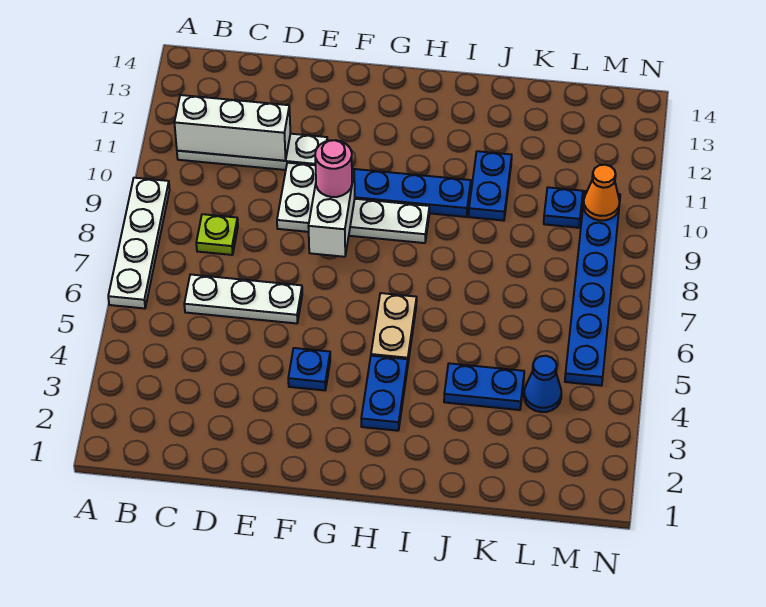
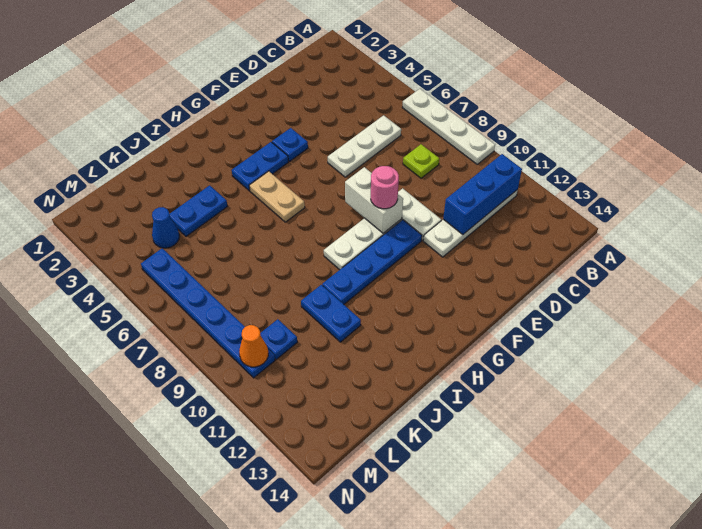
white 1x3 brick [174,95,290,161] -> blue 1x3 brick [443,154,522,235]
blue 1x2 plate [361,356,408,431] -> blue 1x2 plate turned to [232,142,288,191]

